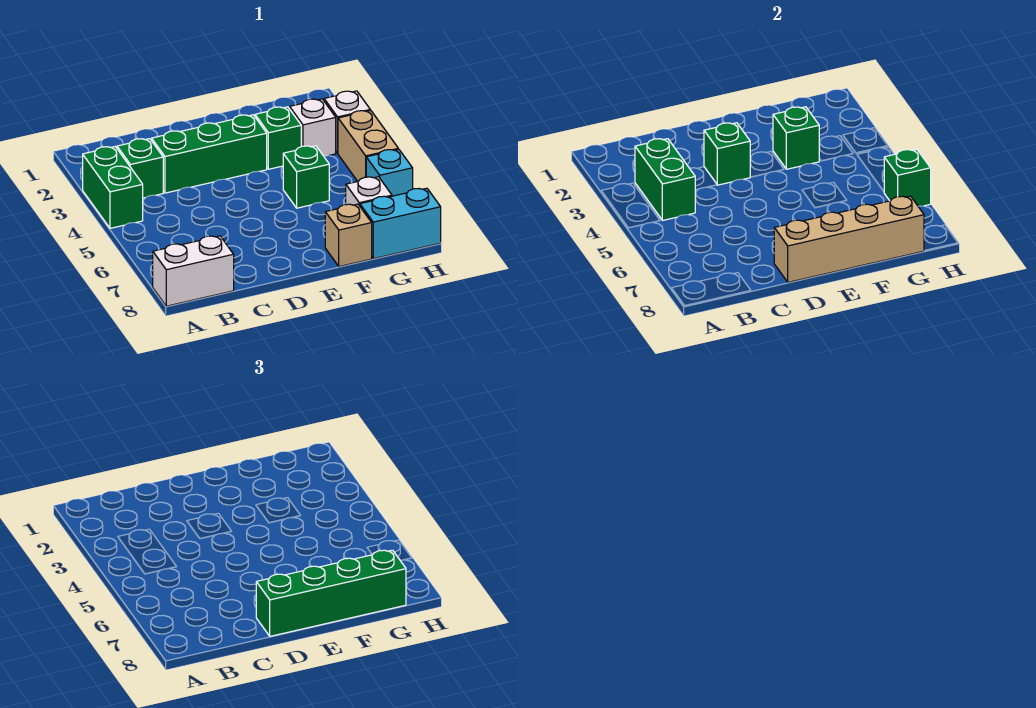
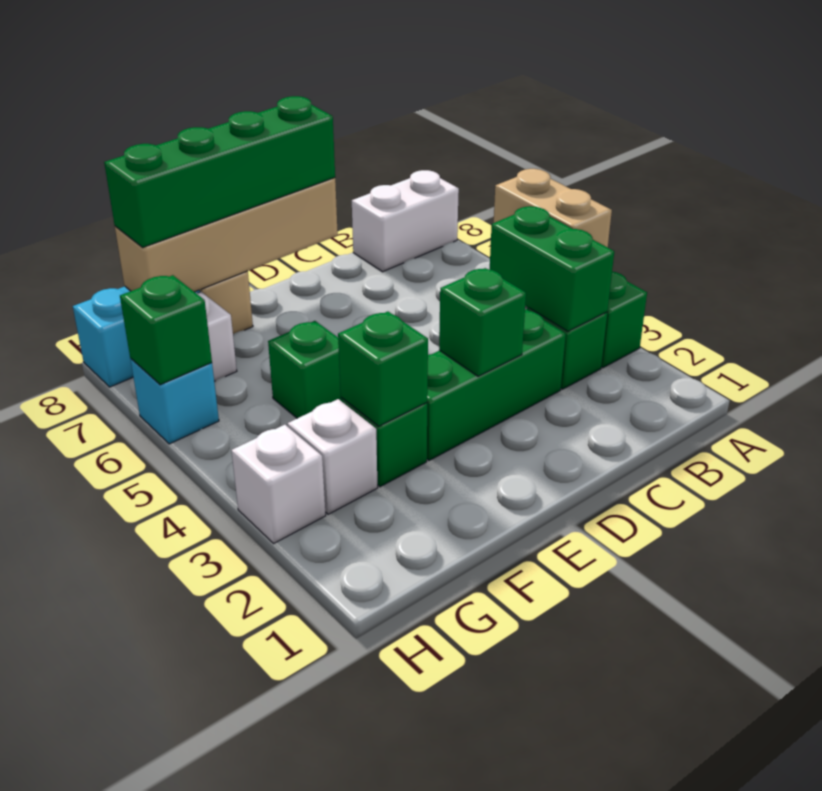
tan 1x2 brick [338,110,398,181] -> tan 1x2 brick moved to [494,169,612,247]

